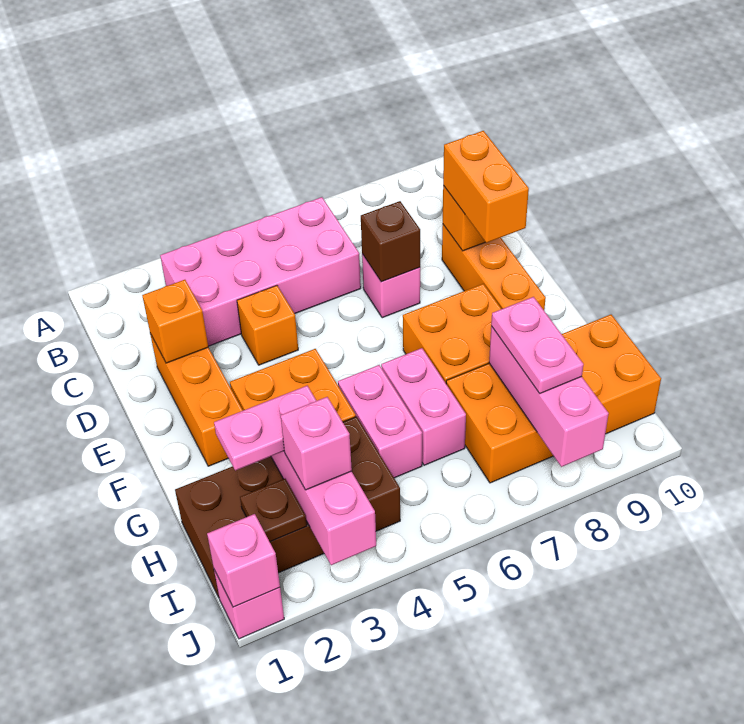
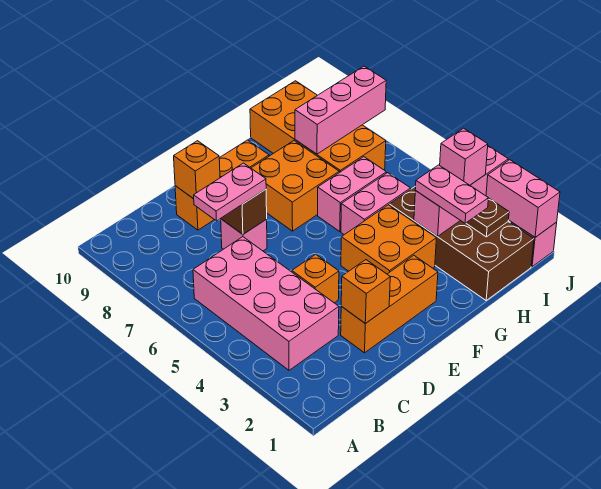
orange 1x2 brick [443,131,529,243] -> none
pink 1x2 plate [491,297,584,393] -> pink 1x2 plate moved to [194,163,266,221]
pink 1x1 brick [207,514,280,607] -> pink 1x2 brick [486,160,560,237]

